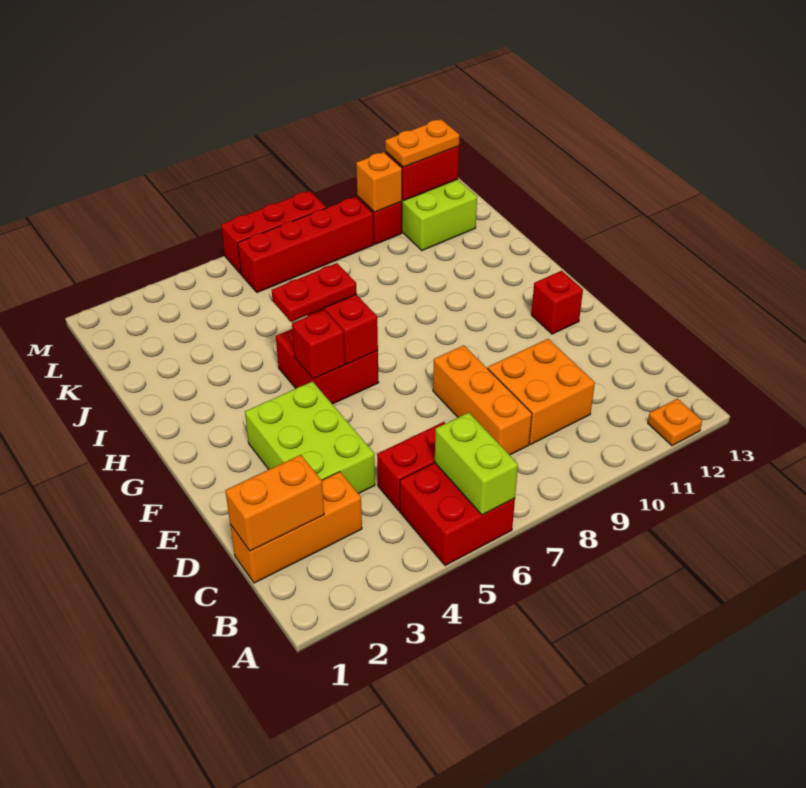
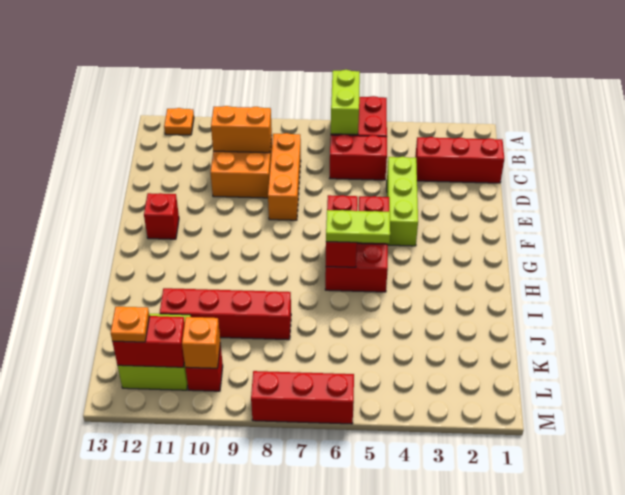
orange 1x3 brick [230,472,362,583] -> red 1x3 brick [415,137,504,183]
orange 1x2 brick [225,455,324,551] -> orange 1x2 brick moved to [211,106,272,153]
lime 2x3 brick [245,381,375,494] -> lime 1x3 brick [387,157,418,246]
red 1x2 plate [272,263,357,322] -> lime 1x2 plate [326,210,390,243]
red 1x4 brick [238,197,374,293] -> red 1x4 brick moved to [160,288,291,340]
orange 1x2 plate [385,119,459,167] -> orange 1x1 plate [111,307,150,342]

